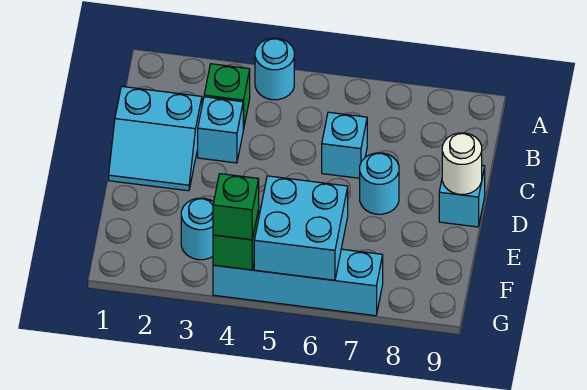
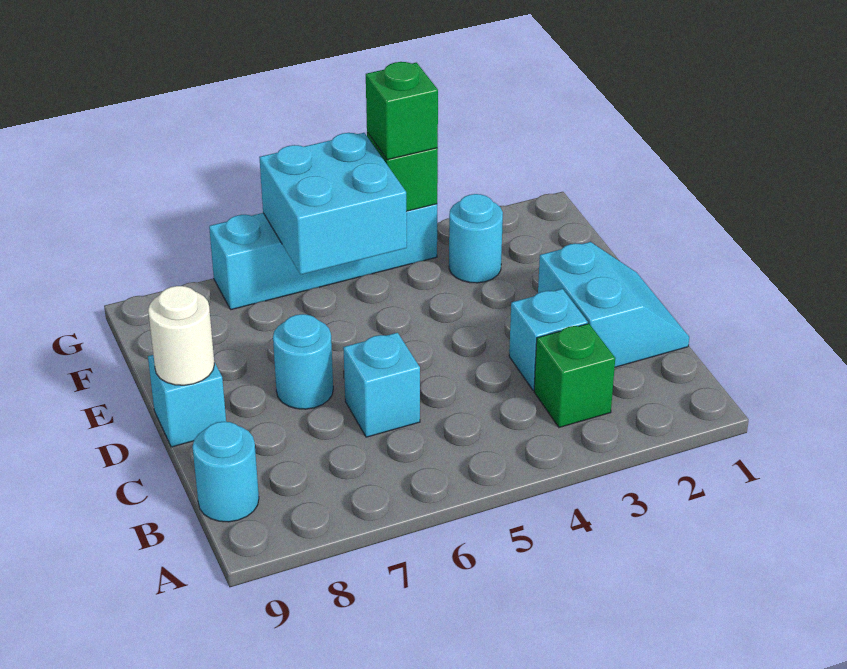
cyan 1x1 round brick [255,38,294,100] -> cyan 1x1 round brick moved to [192,422,259,522]
cyan 2x2 slope [109,86,202,191] -> cyan 2x2 slope turned to [538,242,689,367]

